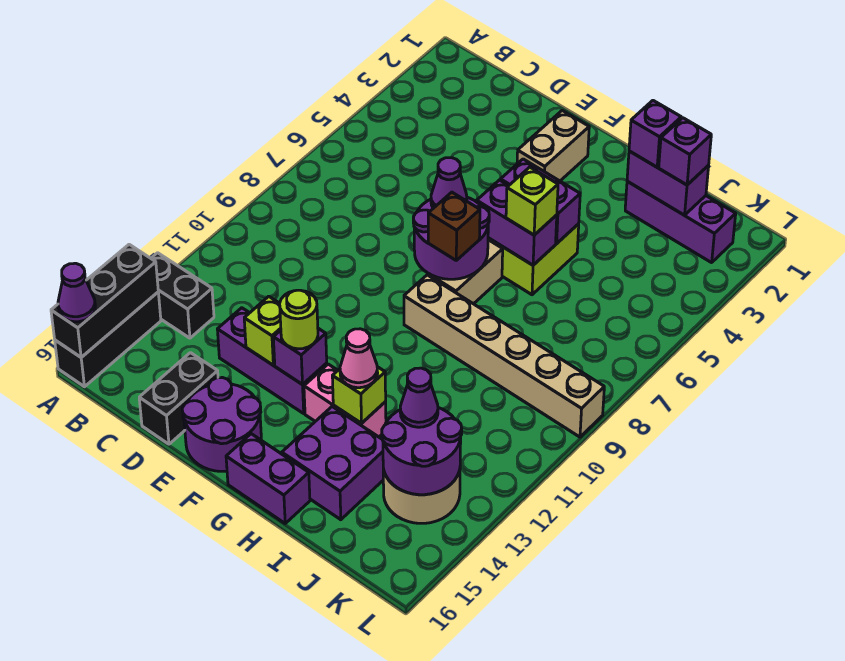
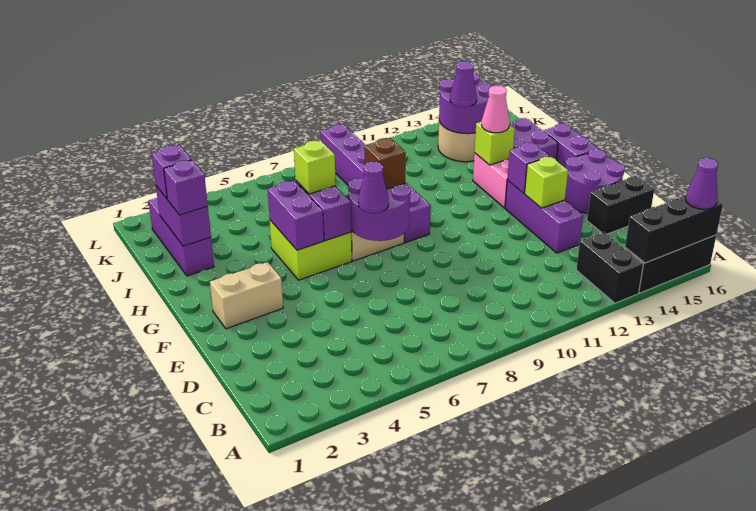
lime 1x1 round brick [280,290,318,349] -> none
tan 1x6 brick [404,275,604,437] -> purple 1x6 brick [320,124,431,242]

